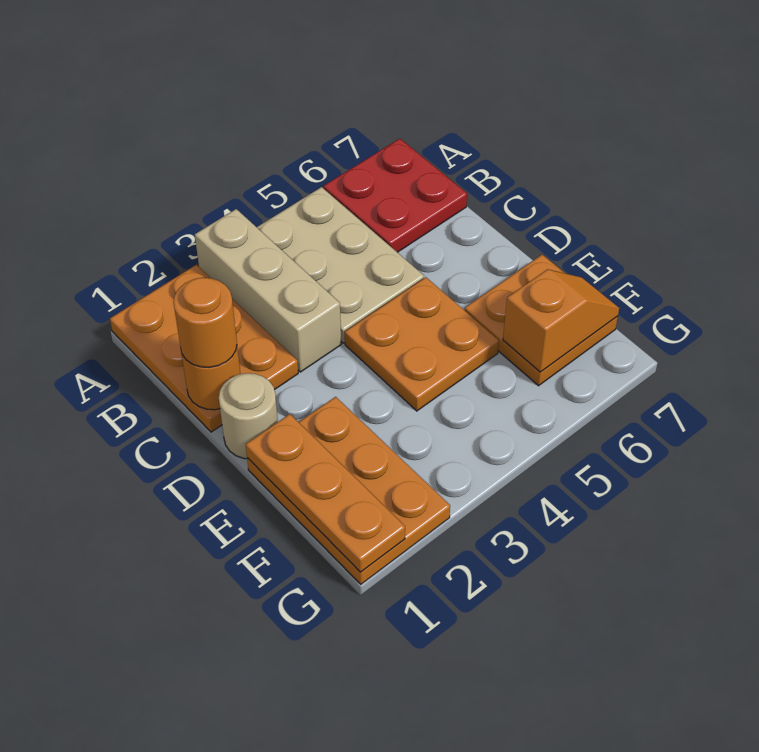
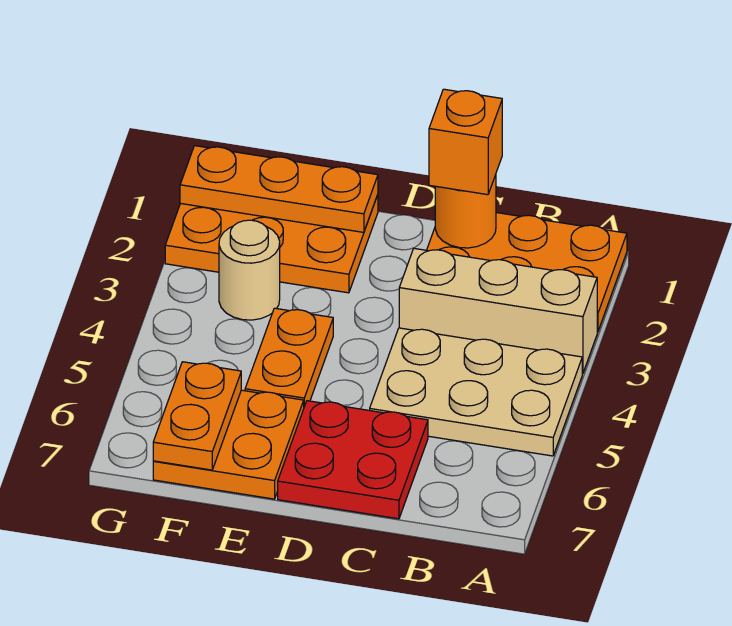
red 2x2 plate [323,139,467,252] -> red 2x2 plate moved to [278,401,428,519]
orange 1x1 round brick [173,278,237,368] -> orange 1x1 brick [429,89,502,195]
tan 1x1 round brick [219,373,278,459] -> tan 1x1 round brick moved to [219,220,280,320]
orange 2x2 plate [345,277,499,411] -> orange 1x2 plate [245,308,333,406]
orange 1x2 slope [503,269,619,372] -> orange 1x2 plate [153,362,241,470]

